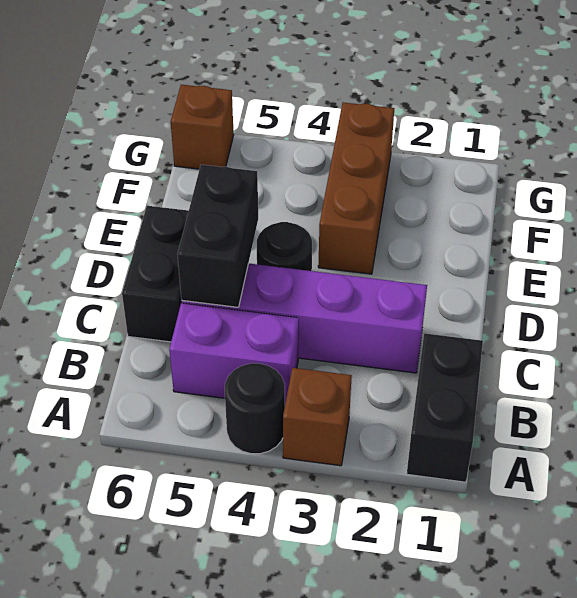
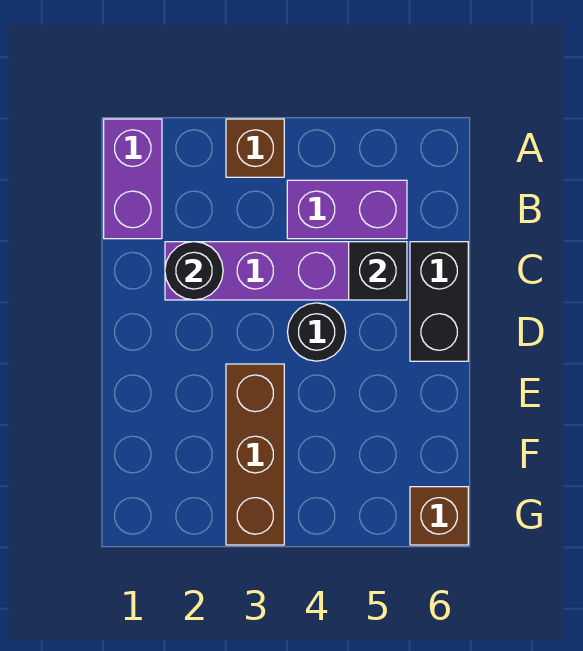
black 1x2 brick [407,333,483,482] -> purple 1x2 brick [104,119,162,239]
black 1x1 round brick [225,363,285,454] -> black 1x1 round brick moved to [165,242,223,300]
black 1x2 brick [178,165,258,307] -> black 1x1 brick [349,242,407,300]

